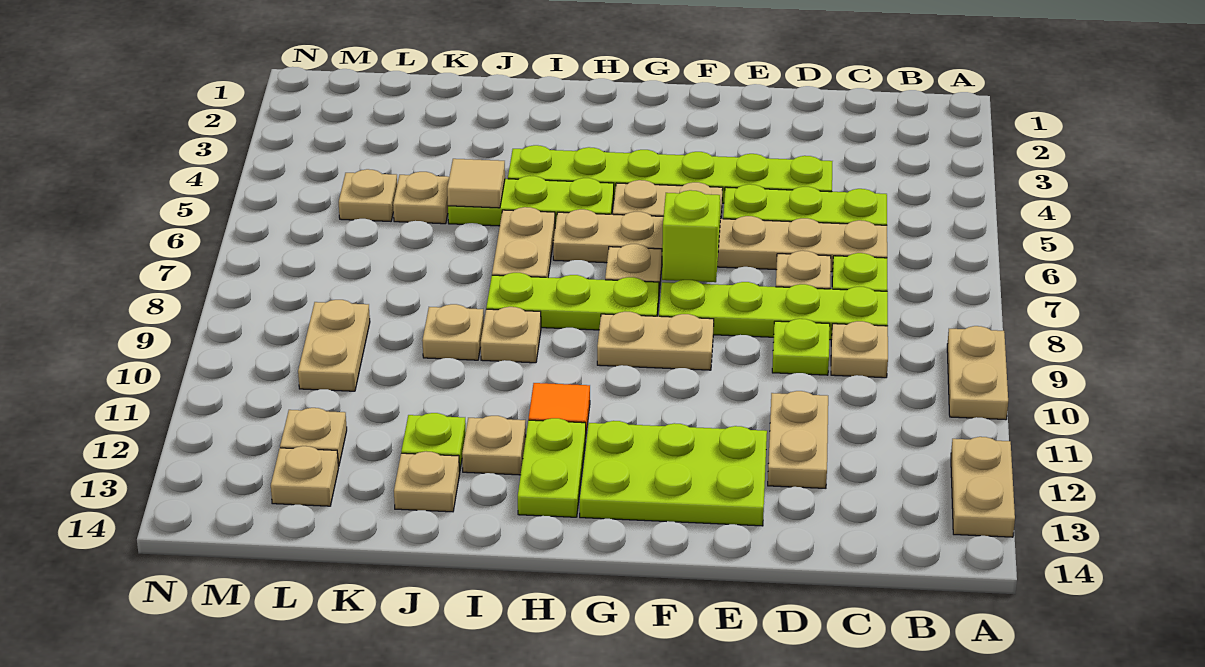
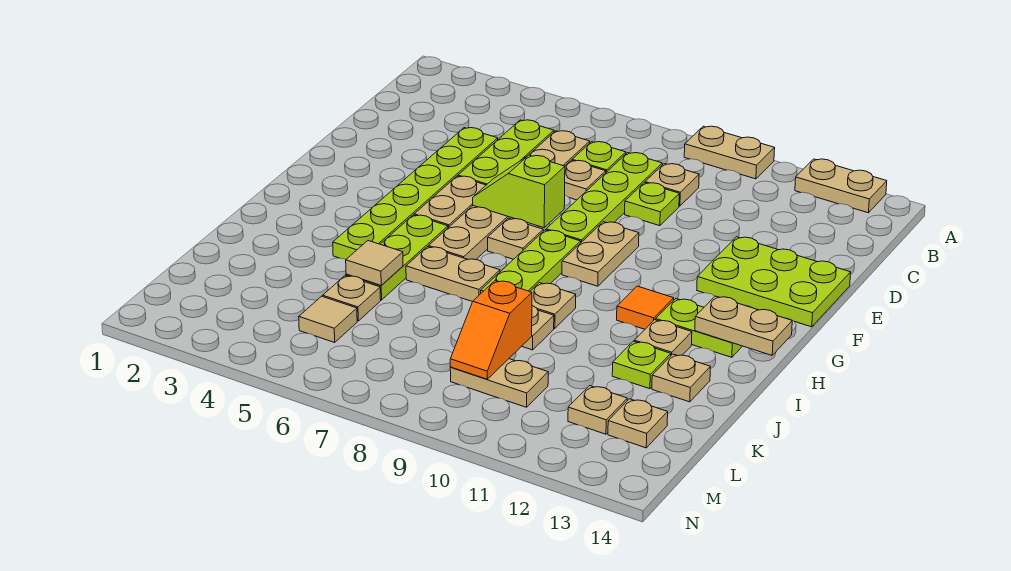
tan 1x2 plate [768,391,828,488] -> tan 1x2 plate moved to [695,296,792,355]
lime 2x3 plate [580,421,767,526] -> lime 2x3 plate turned to [697,237,851,327]
none -> orange 1x2 slope [450,281,532,379]
tan 1x1 plate [339,169,397,221] -> tan 1x1 tile [299,296,357,342]

